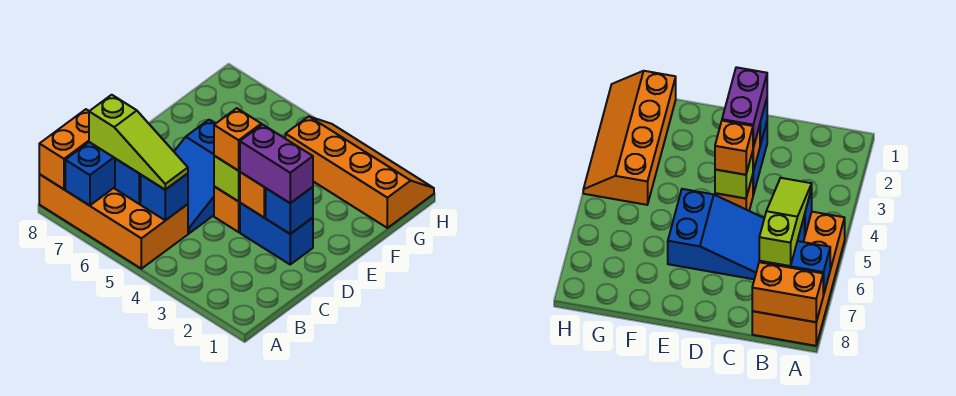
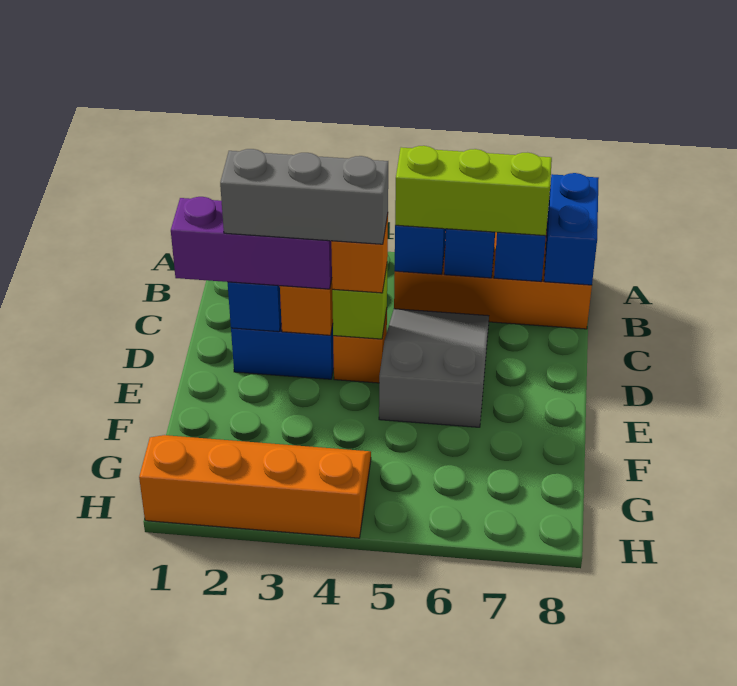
orange 1x2 brick [39,109,89,189] -> blue 1x2 brick [544,173,599,285]
lime 1x3 slope [89,95,188,190] -> lime 1x3 brick [395,146,552,236]
blue 2x3 slope [174,120,215,233] -> grey 2x3 slope [379,309,489,427]
purple 1x2 brick [240,125,313,203] -> purple 1x3 brick [171,197,332,289]
none -> grey 1x3 brick [220,149,388,244]
orange 2x4 slope [285,116,434,228] -> orange 2x4 slope turned to [139,435,371,538]

